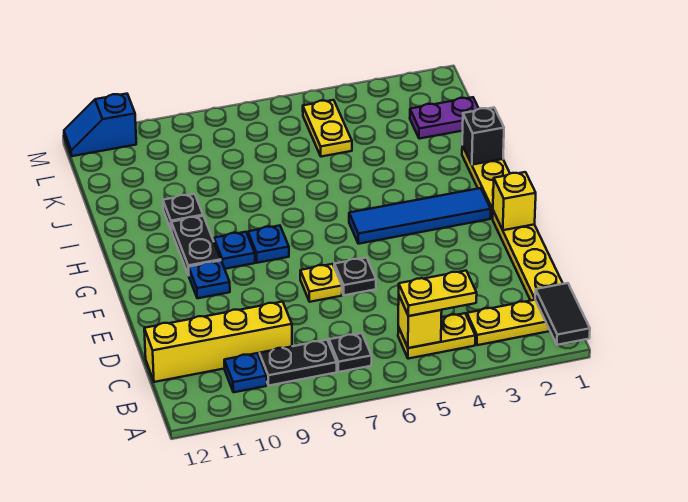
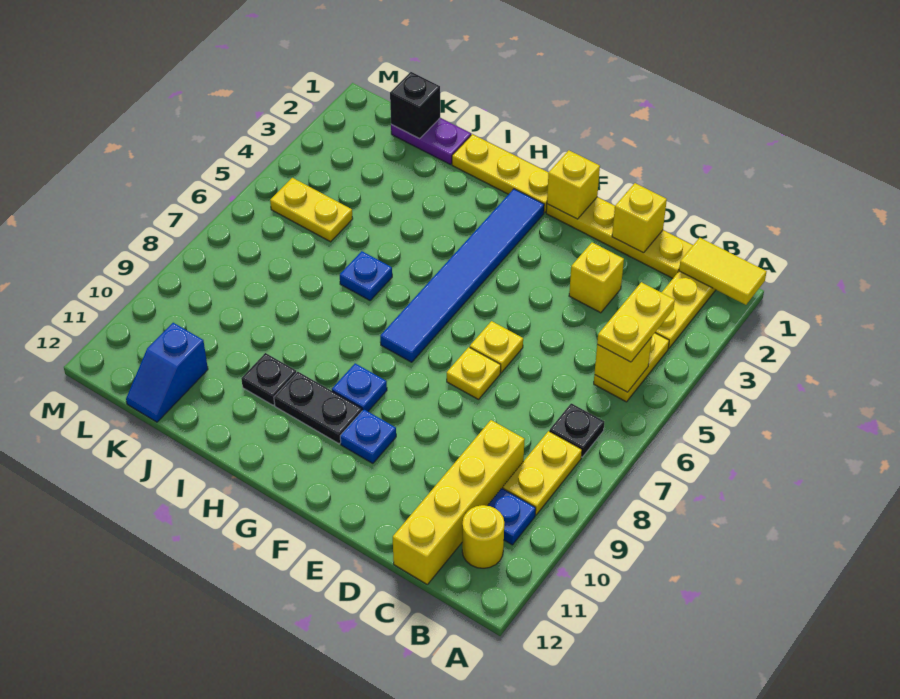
black 1x2 tile [535,283,590,345] -> yellow 1x2 tile [679,238,767,305]
black 1x2 plate [259,340,337,386] -> yellow 1x2 plate [503,431,582,515]
none -> yellow 1x1 round brick [462,505,504,568]
none -> yellow 1x1 brick [612,183,667,253]
none -> yellow 1x1 brick [569,243,624,313]
black 1x1 plate [334,258,376,295] -> yellow 1x1 plate [470,321,523,373]
blue 1x4 tile [349,188,491,244] -> blue 1x6 tile [380,189,544,362]
blue 1x1 plate [248,226,289,263] -> blue 1x1 plate moved to [340,251,392,300]
black 1x1 brick [462,108,504,165] -> black 1x1 brick moved to [390,72,440,139]
purple 1x2 plate [410,97,479,139] -> purple 1x2 plate turned to [391,118,471,165]
blue 1x2 slope [64,94,136,156] -> blue 1x2 slope moved to [126,323,208,422]

